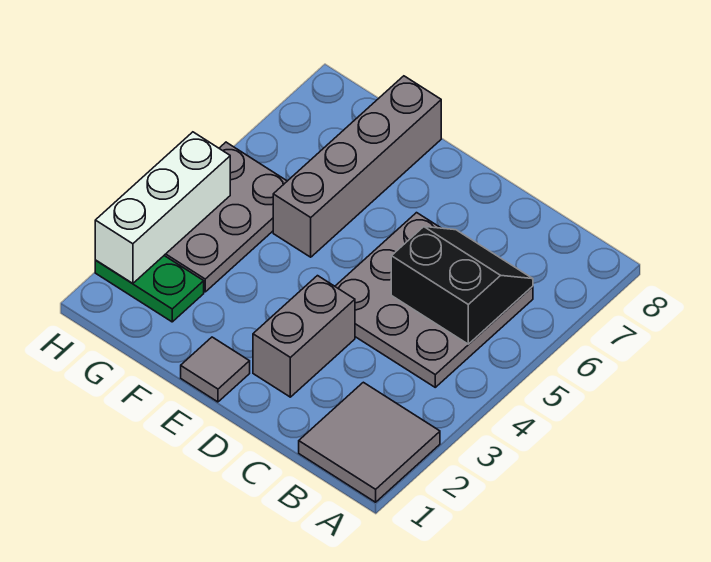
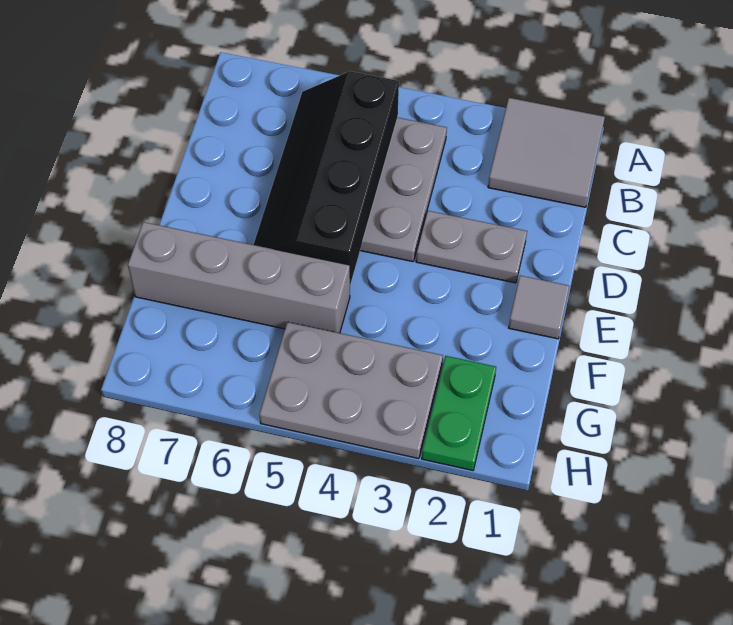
black 2x2 slope [391,227,533,344] -> black 2x4 slope [253,71,399,284]
grey 1x2 brick [253,276,355,397] -> grey 1x2 plate [416,211,527,283]
white 1x3 brick [95,132,230,284] -> none

